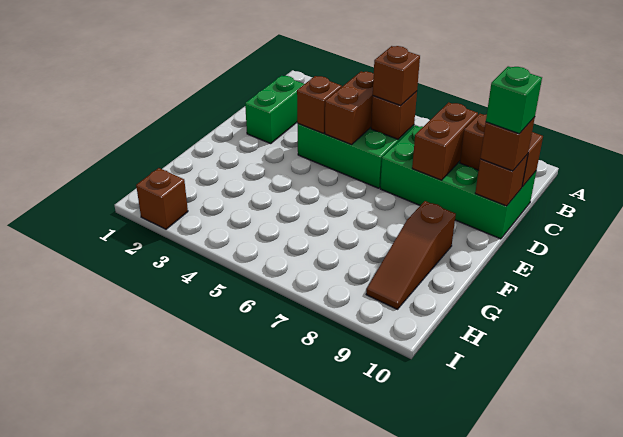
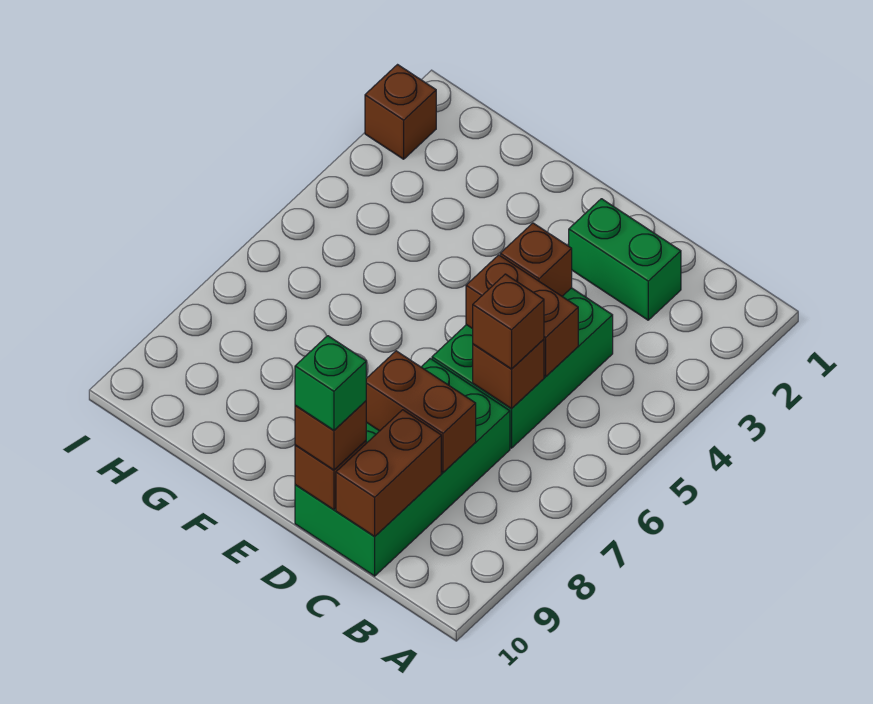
brown 1x3 slope [366,201,456,309] -> none

